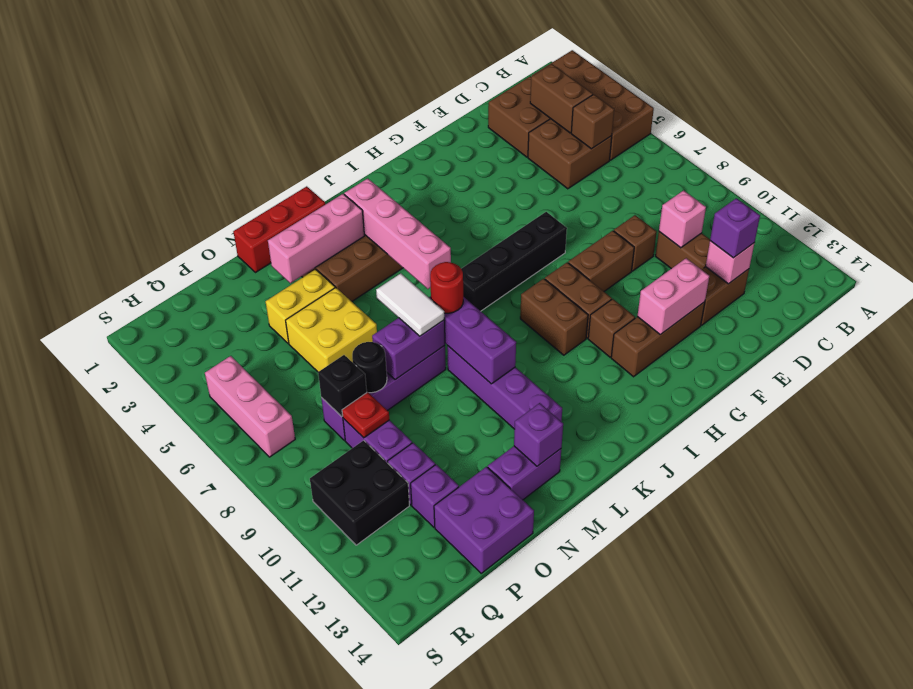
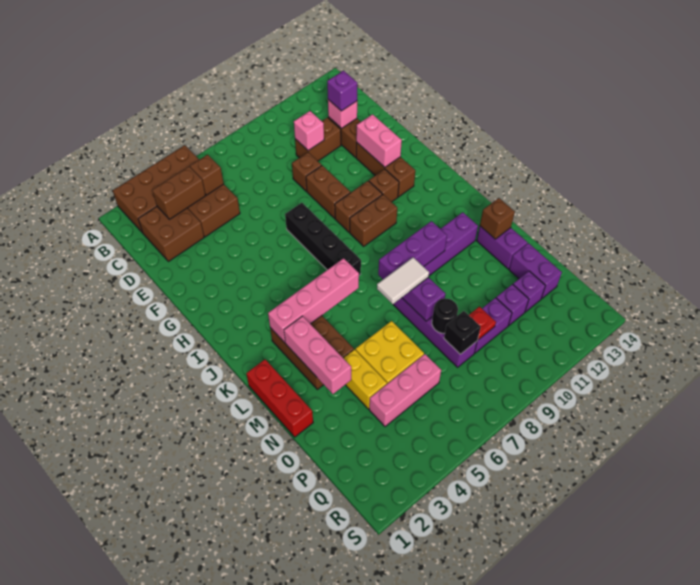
red 1x1 round brick [430,262,463,313] -> none
purple 1x1 brick [514,403,563,466] -> brown 1x1 brick [480,198,515,239]
purple 2x2 brick [434,467,534,573] -> purple 1x2 brick [509,243,562,299]
black 2x2 brick [310,440,409,545] -> none
pink 1x3 brick [205,356,295,457] -> pink 1x3 brick moved to [369,354,441,427]

